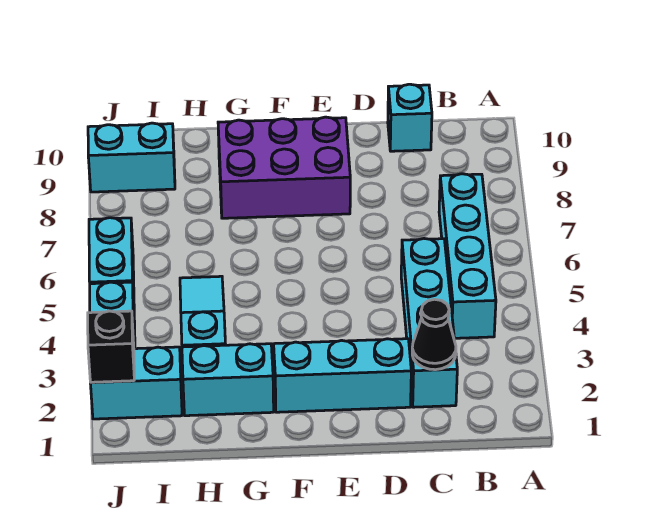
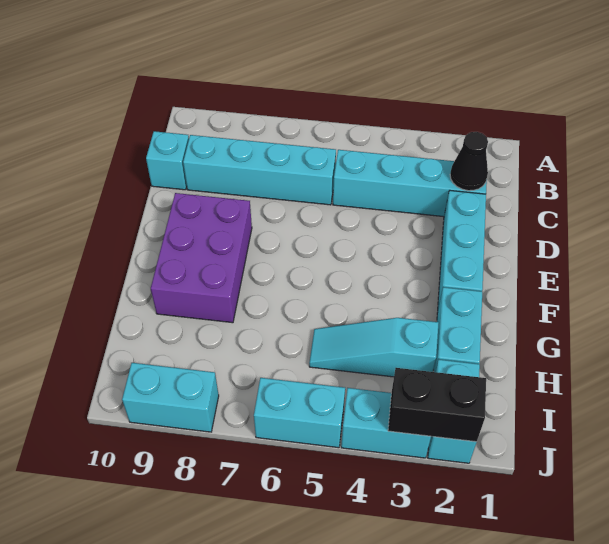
cyan 1x4 brick [439,174,496,338] -> cyan 1x4 brick moved to [183,135,336,205]
cyan 1x2 brick [88,123,175,192] -> cyan 1x2 brick turned to [122,363,219,432]
black 1x1 brick [88,311,134,382] -> black 1x2 brick [388,368,486,442]

